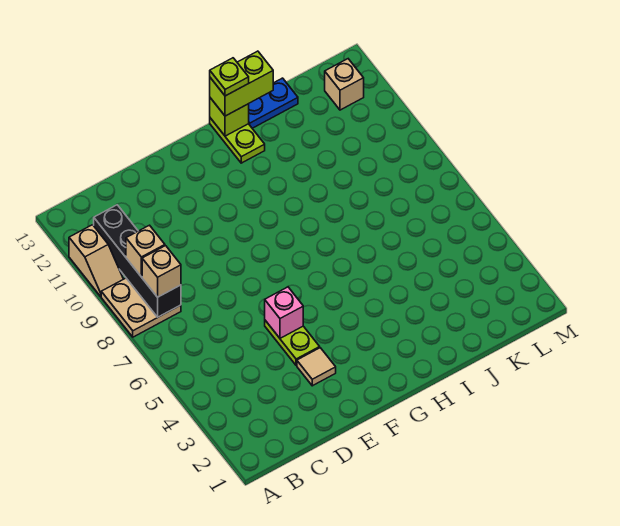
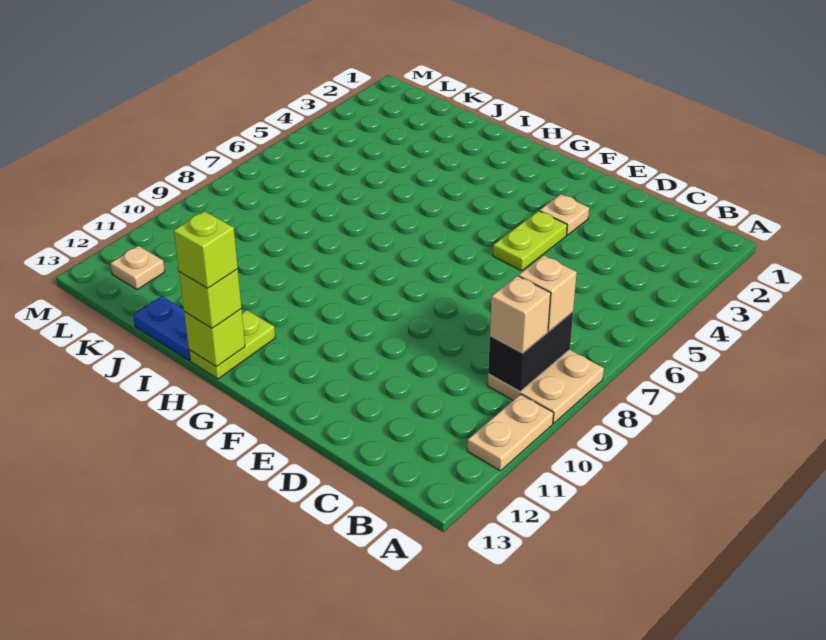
tan 1x2 slope [69,225,123,296] -> tan 1x2 plate [467,394,554,471]
black 1x4 brick [94,205,181,317] -> black 1x2 brick [488,312,573,391]
tan 1x1 tile [297,348,336,386] -> tan 1x1 plate [540,194,589,235]
pink 1x1 brick [265,287,303,338] -> none
lime 1x2 brick [210,51,273,116] -> lime 1x1 brick [179,269,241,328]
lime 1x1 plate [210,58,249,96] -> lime 1x1 brick [174,211,238,288]
tan 1x1 brick [325,59,364,110] -> tan 1x1 plate [111,246,165,290]

